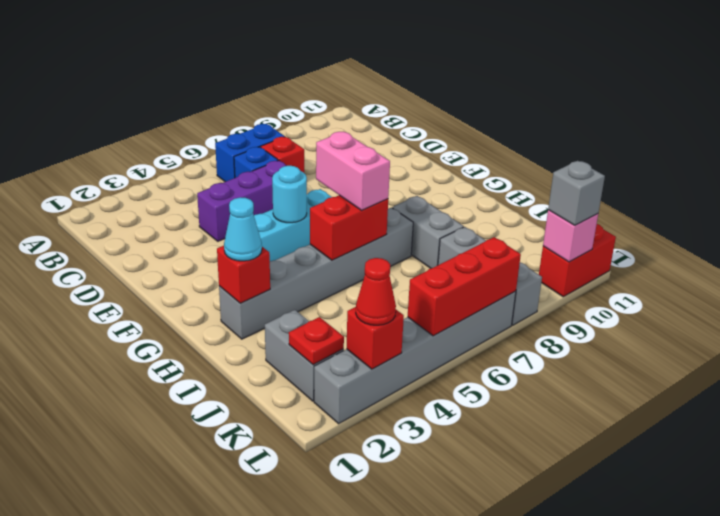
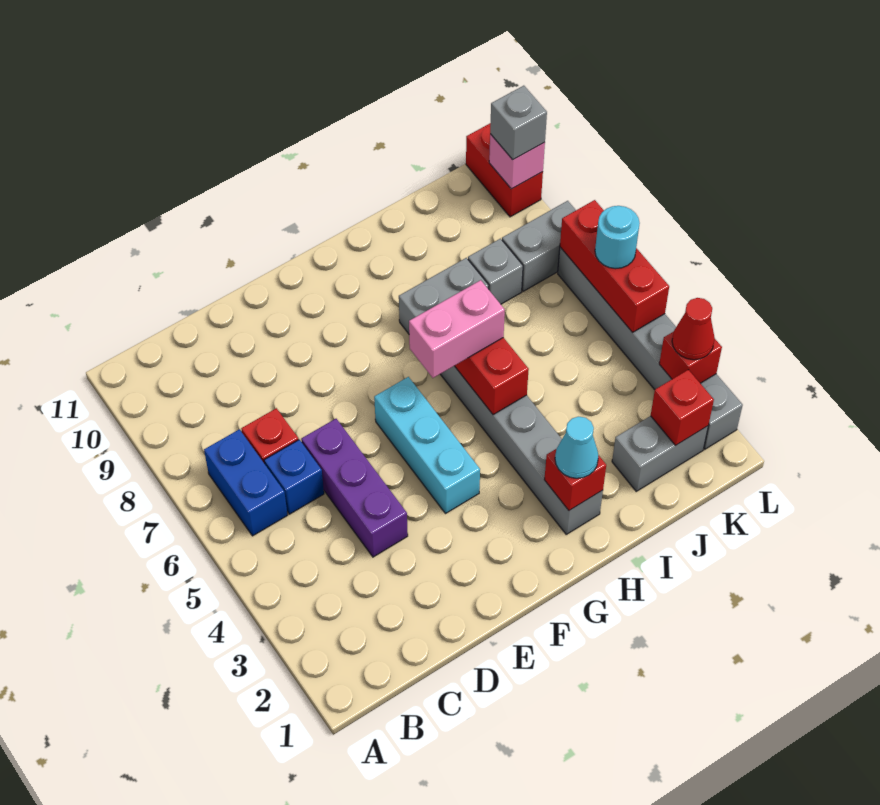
cyan 1x1 round brick [272,166,307,223] -> cyan 1x1 round brick moved to [595,206,640,269]
red 1x1 plate [289,317,344,365] -> red 1x1 brick [651,370,714,446]

